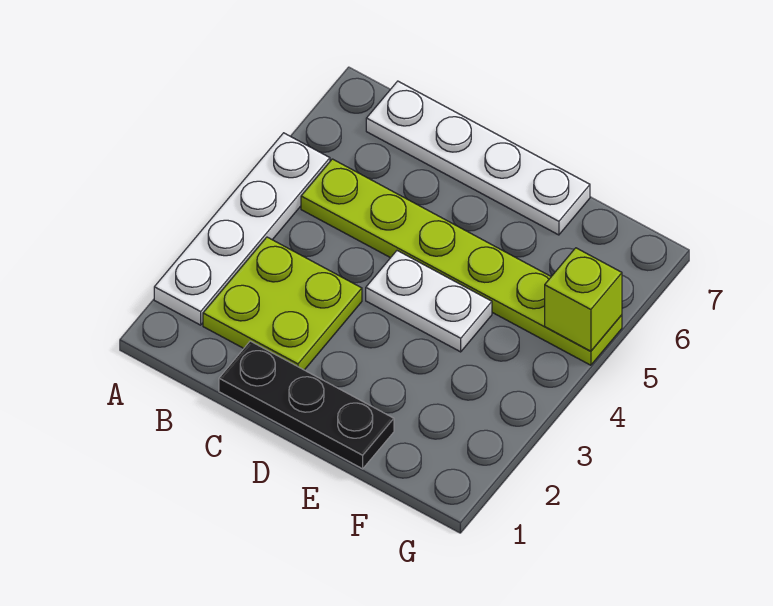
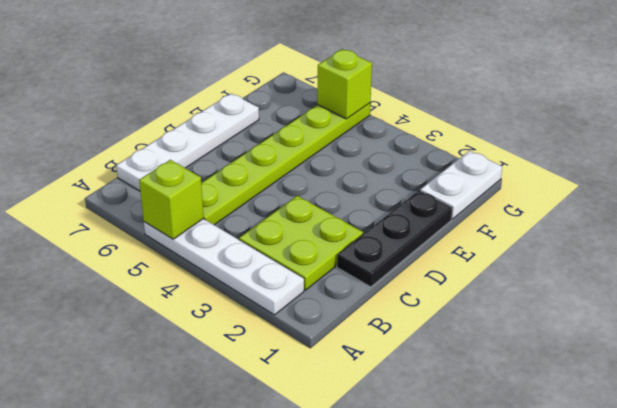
none -> lime 1x1 brick [139,160,204,239]
white 1x2 plate [366,251,492,352] -> white 1x2 plate moved to [420,151,502,219]

